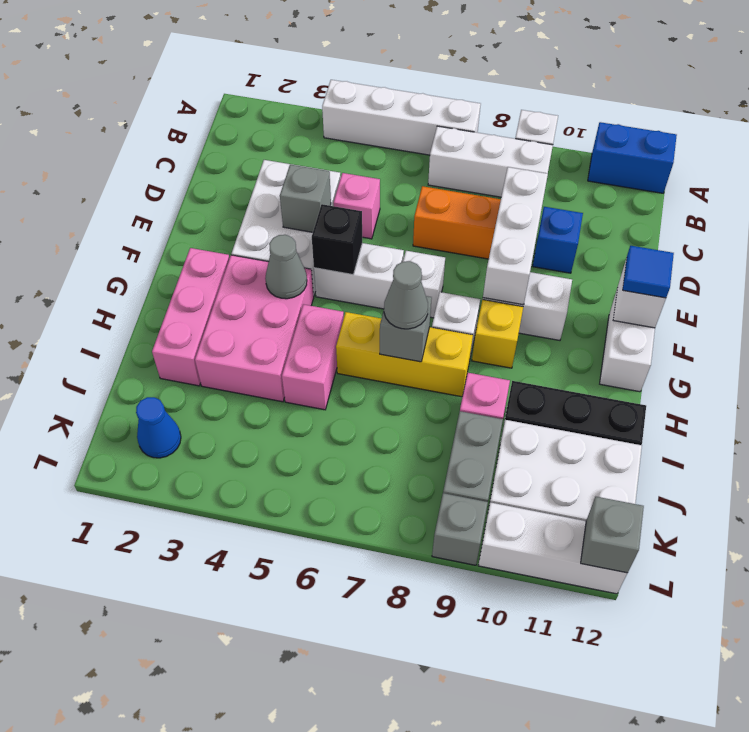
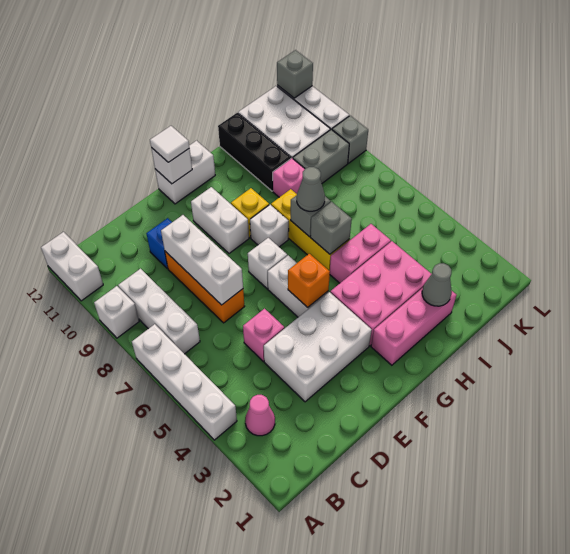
blue 1x2 brick [588,122,677,193] -> white 1x2 brick [41,232,103,301]
none -> pink 1x1 cone [245,395,275,436]
white 1x3 brick [483,167,548,305] -> white 1x3 brick turned to [161,215,243,305]
grey 1x1 brick [280,164,331,232] -> grey 1x1 brick moved to [310,202,352,254]
black 1x1 brick [312,204,362,275] -> orange 1x1 brick [288,254,330,307]
blue 1x1 tile [623,246,674,298] -> white 1x1 tile [150,126,189,162]
grey 1x1 cone [265,235,307,299] -> grey 1x1 cone moved to [422,263,452,306]
blue 1x1 cone [136,397,181,458] -> none

